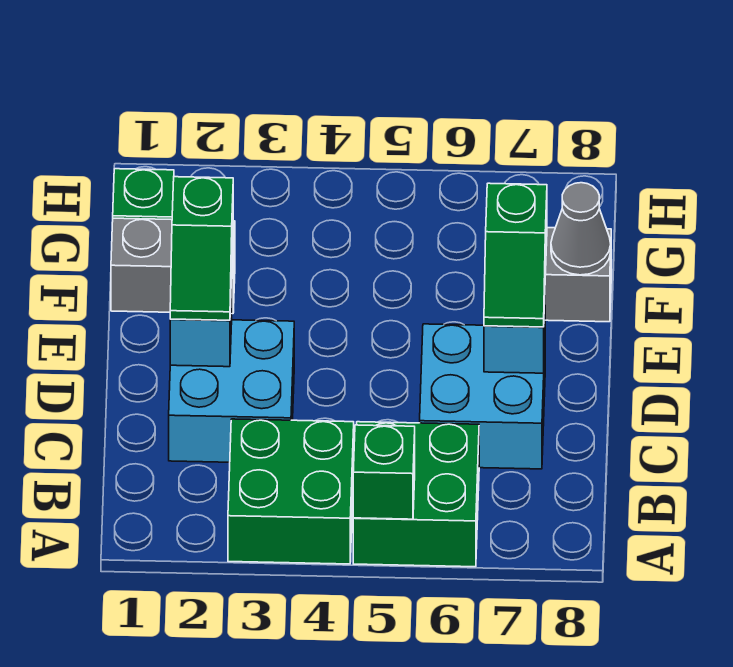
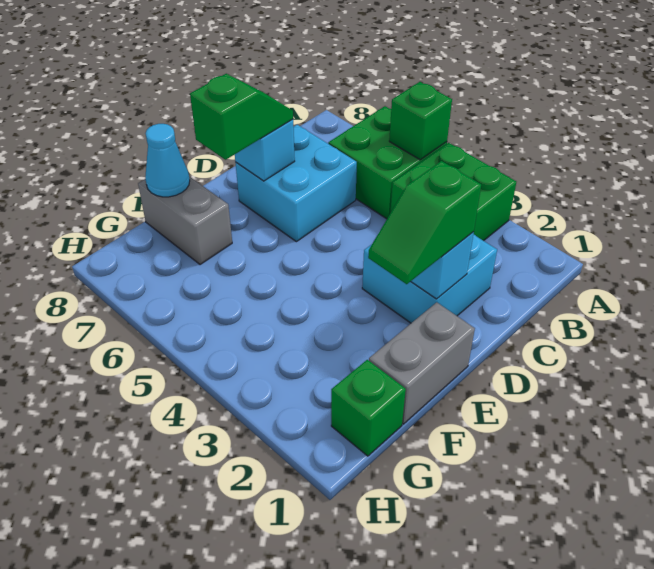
green 1x2 slope [170,177,233,320] -> green 1x2 slope turned to [368,161,481,284]
grey 1x2 brick [111,218,235,314] -> grey 1x2 brick turned to [369,302,475,424]
grey 1x1 cone [551,183,611,275] -> cyan 1x1 cone [145,124,190,197]

